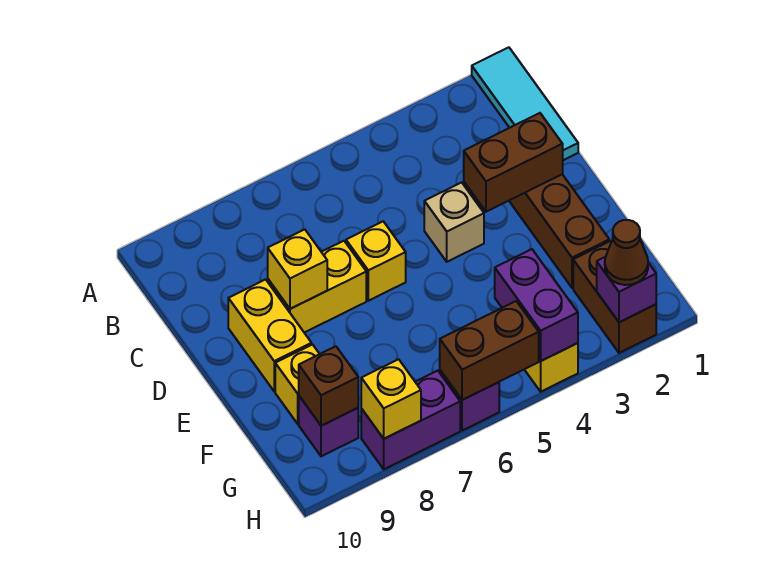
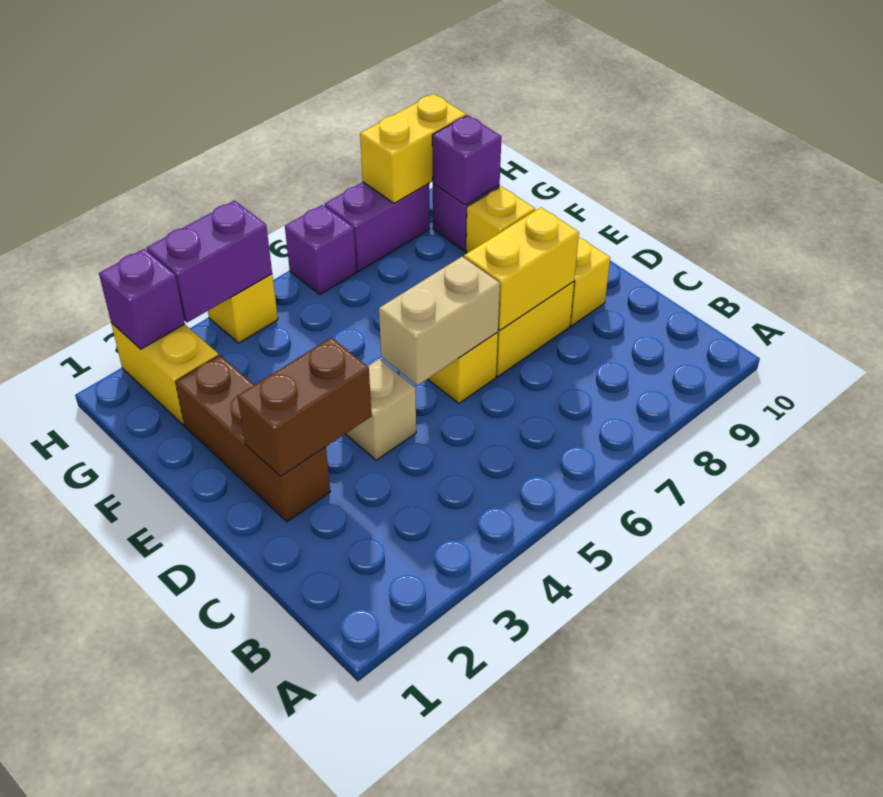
cyan 1x3 tile [472,47,578,160] -> none
none -> tan 1x2 brick [379,257,500,385]
yellow 1x1 brick [268,229,327,309] -> yellow 1x2 brick [464,208,579,330]
brown 1x2 brick [573,241,656,353] -> yellow 1x2 brick [111,323,218,425]
purple 1x2 brick [495,249,578,361] -> purple 1x2 brick turned to [147,200,272,323]
brown 1x1 brick [299,346,358,426] -> purple 1x1 brick [432,115,501,205]
brown 1x1 cone [605,220,648,285] -> none
brown 1x2 brick [440,301,539,400] -> none
yellow 1x1 brick [361,359,421,439] -> yellow 1x2 brick [360,94,466,203]

